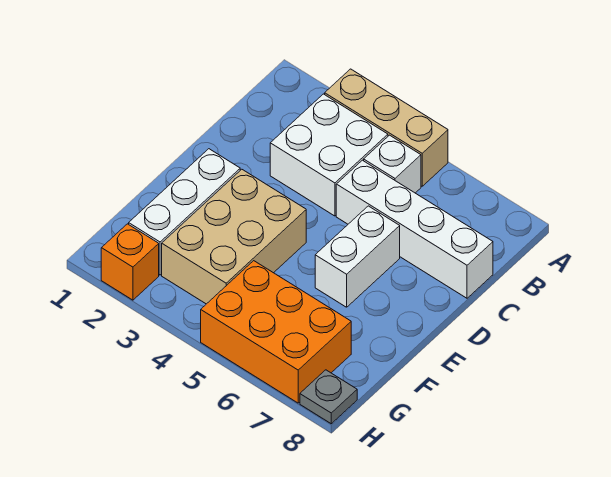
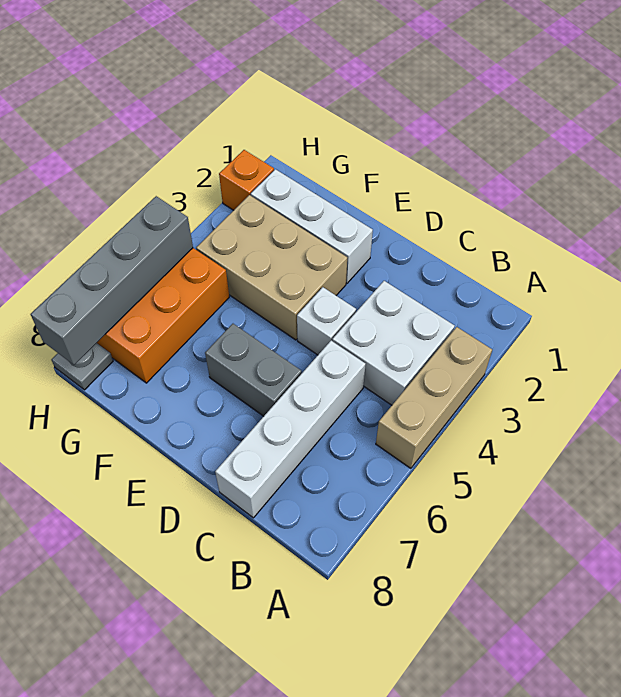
white 1x1 brick [364,135,421,193] -> white 1x1 brick moved to [297,287,356,355]
white 1x2 brick [315,206,400,307] -> grey 1x2 brick [205,324,302,416]
none -> grey 1x4 brick [31,196,193,365]

